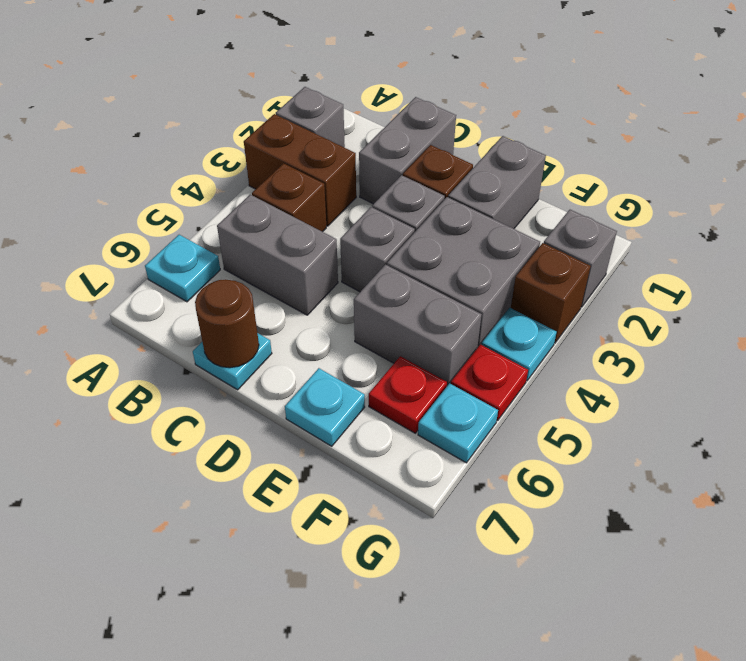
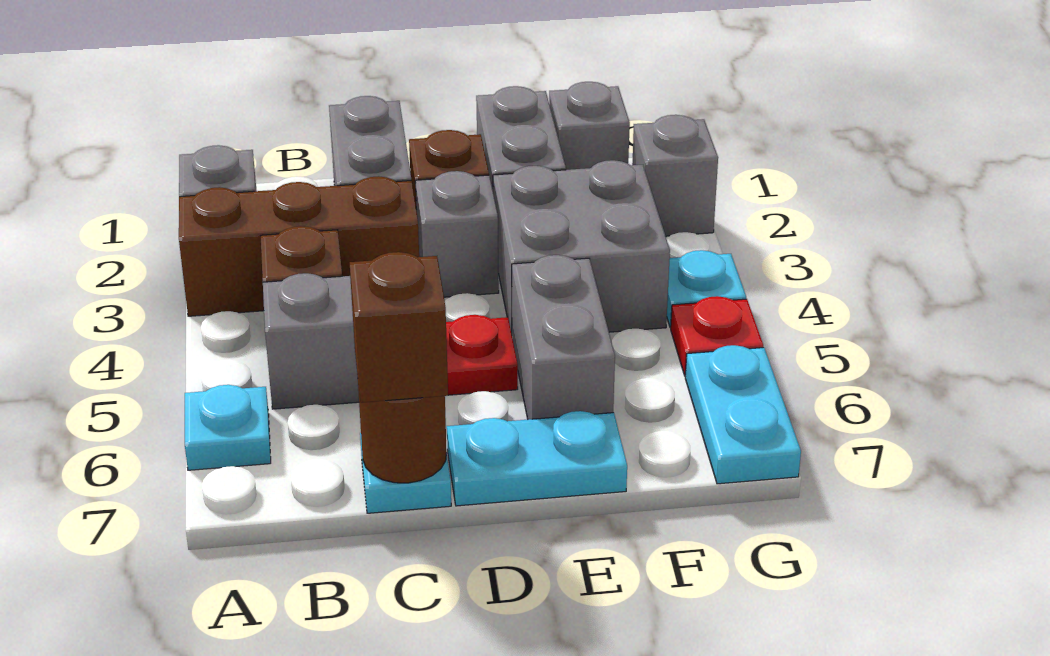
brown 1x2 brick [244,114,356,226] -> brown 1x3 brick [179,176,419,316]
grey 1x1 brick [340,207,415,292] -> grey 1x1 brick moved to [549,82,630,170]
grey 1x2 brick [354,265,482,386] -> grey 1x2 brick turned to [512,255,615,420]
cyan 1x1 plate [285,368,365,446] -> cyan 1x2 plate [447,411,627,506]
red 1x1 plate [369,356,447,433] -> red 1x1 plate moved to [446,315,518,395]
brown 1x1 brick [511,243,591,343] -> brown 1x1 brick moved to [350,252,448,403]
cyan 1x1 plate [418,383,498,463] -> cyan 1x2 plate [685,345,801,484]

